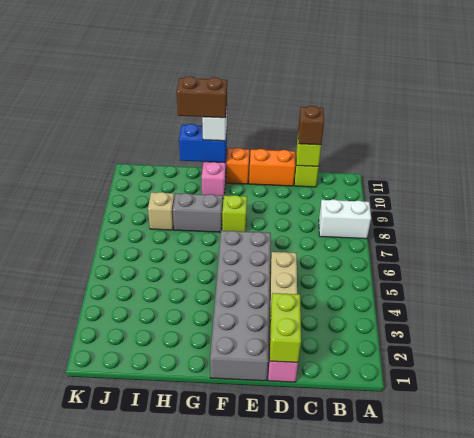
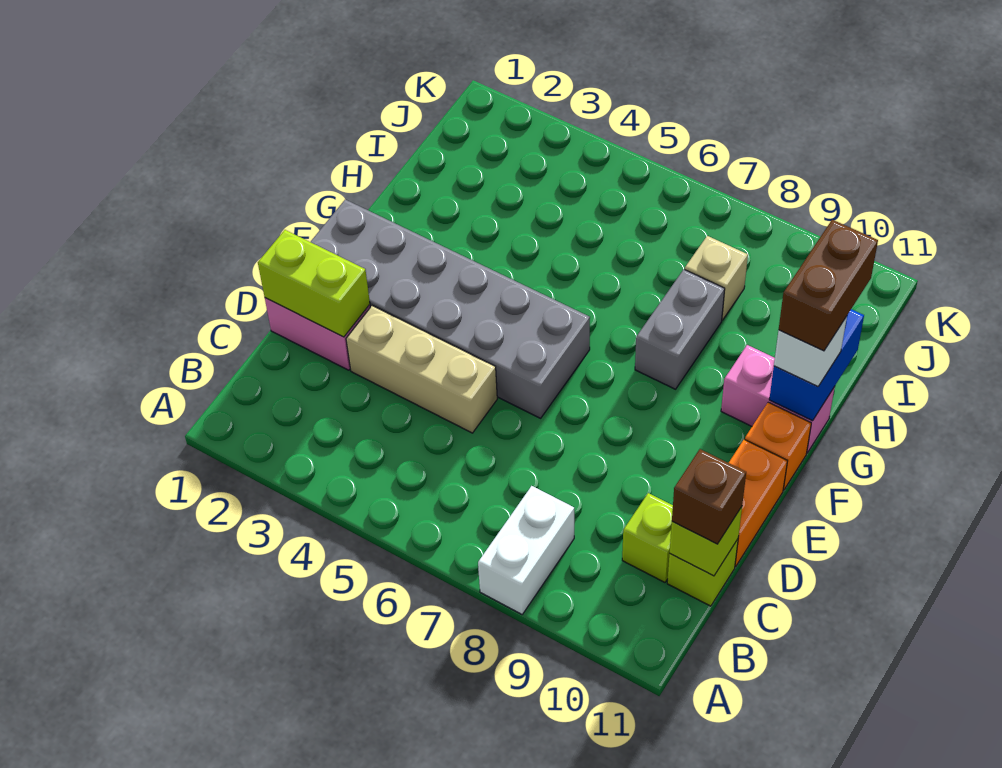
lime 1x1 brick [222,195,247,232] -> lime 1x1 brick moved to [622,493,673,582]

